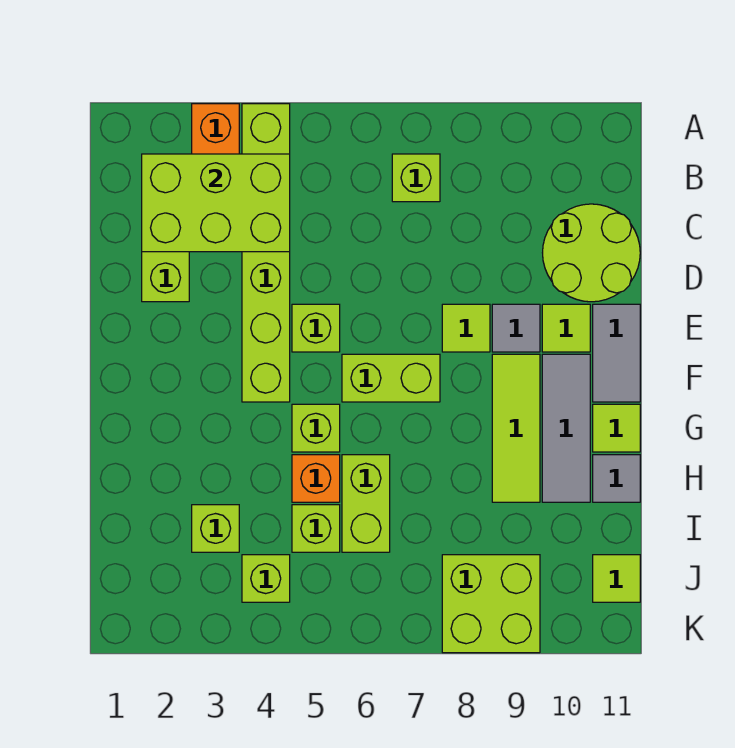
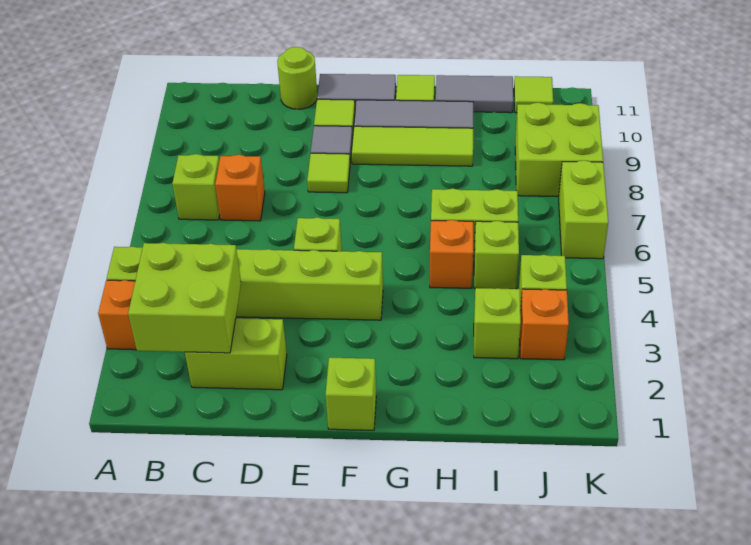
lime 2x3 brick [142,154,290,252] -> lime 2x2 brick [128,243,241,353]
none -> orange 1x1 brick [215,155,265,221]
lime 2x2 round brick [543,204,640,302] -> lime 1x1 round brick [277,47,317,109]
lime 1x2 brick [342,354,440,402] -> lime 1x2 brick moved to [559,160,608,259]
lime 1x1 brick [292,404,340,452] -> lime 1x1 brick moved to [325,358,376,430]
grey 1x1 tile [593,455,640,502] -> grey 1x2 tile [436,75,513,113]
none -> orange 1x1 brick [520,289,569,360]

